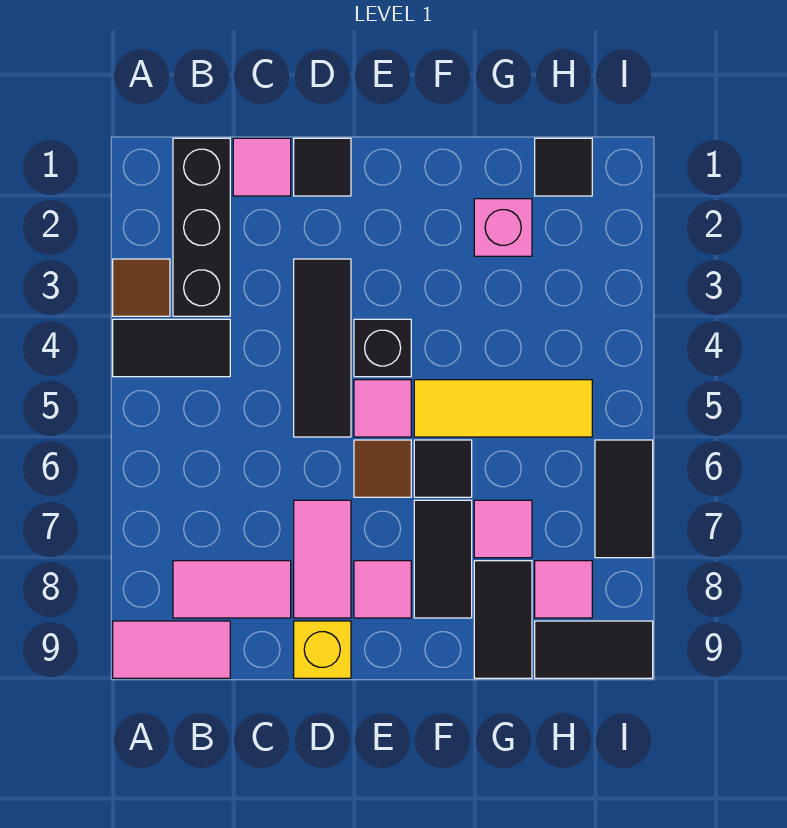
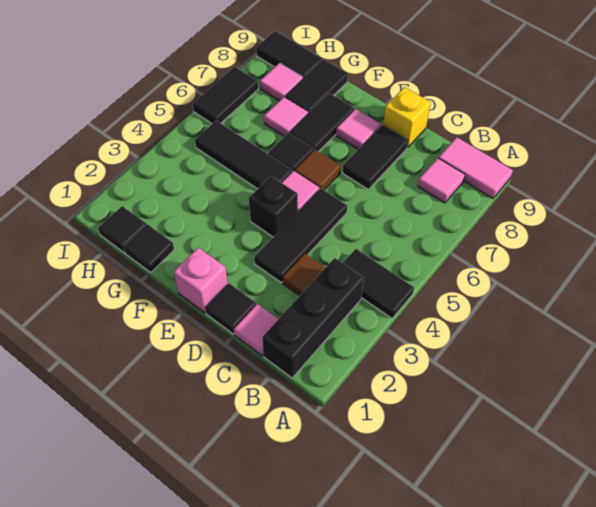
brown 1x1 tile [113,259,170,316] -> brown 1x1 tile moved to [283,253,325,296]
pink 1x2 tile [173,561,291,618] -> pink 1x1 tile [418,158,465,203]
pink 1x2 tile [294,500,351,618] -> black 1x2 tile [342,125,408,189]
yellow 1x3 tile [414,380,592,437] -> black 1x3 tile [195,121,292,189]
none -> black 1x1 tile [124,225,174,272]
pink 1x1 brick [474,199,532,256] -> pink 1x1 brick moved to [174,247,228,313]

